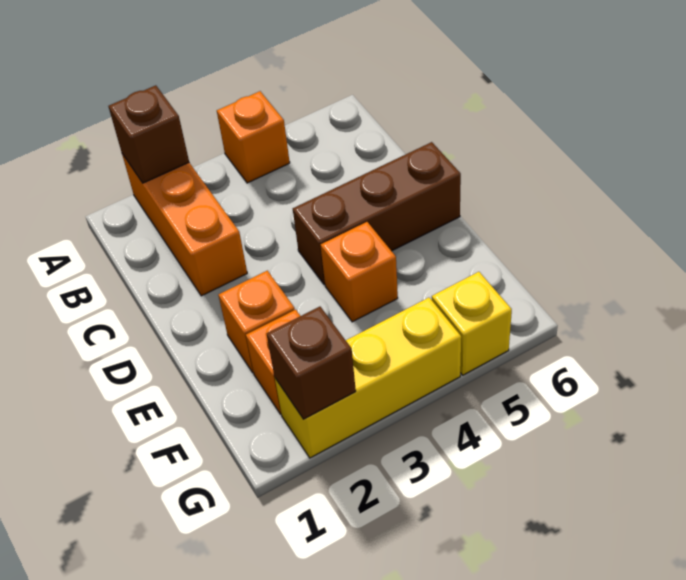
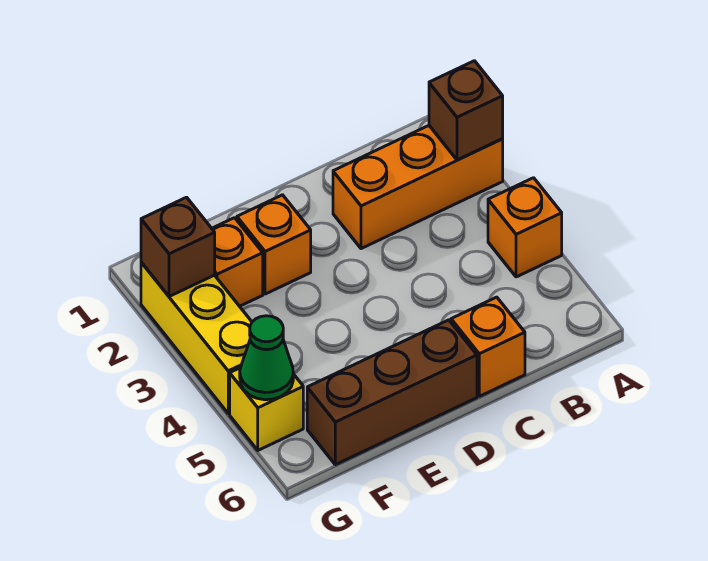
brown 1x3 brick [293,142,461,285] -> brown 1x3 brick turned to [307,320,477,465]
orange 1x1 brick [321,222,398,322] -> orange 1x1 brick moved to [451,297,525,396]
none -> green 1x1 cone [240,316,293,400]

